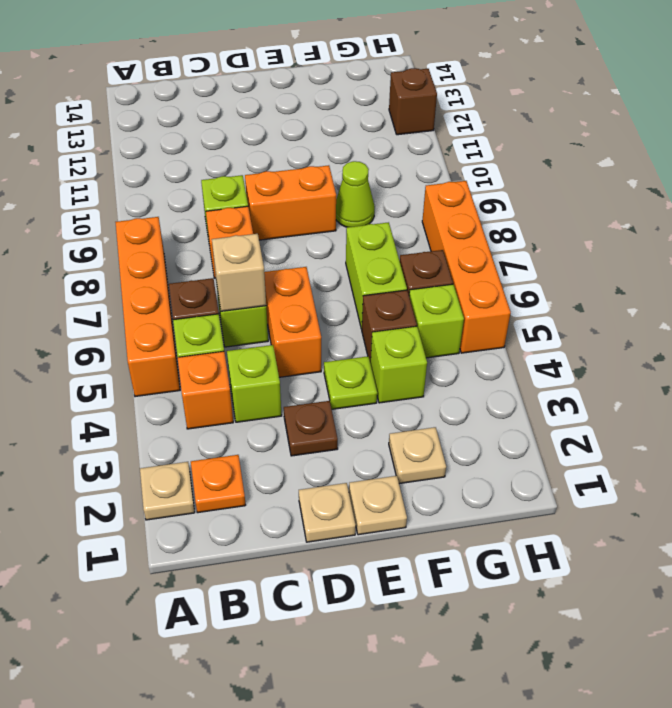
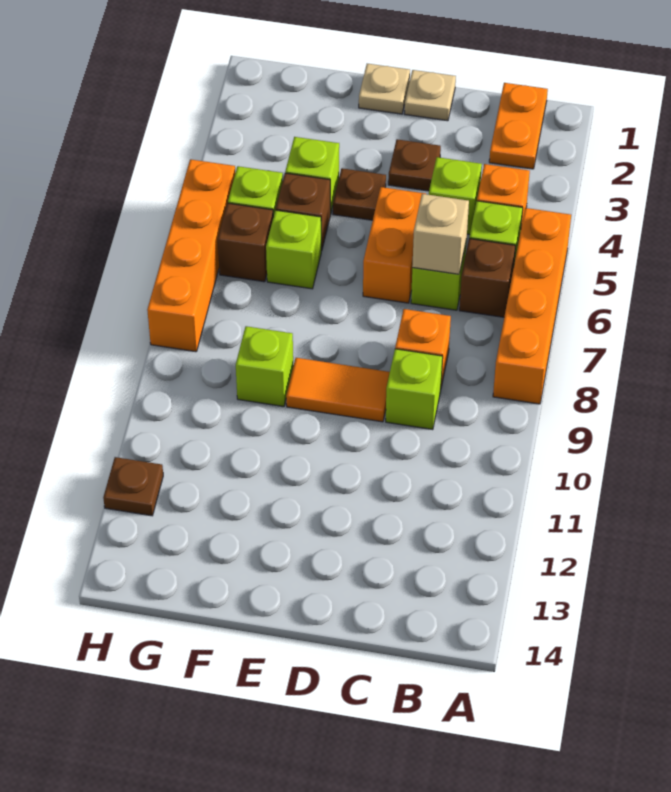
tan 1x1 plate [140,462,195,520] -> none
orange 1x1 plate [191,455,246,513] -> orange 1x2 plate [489,83,548,169]
orange 1x2 brick [245,165,336,240] -> orange 1x2 tile [286,358,390,422]
lime 1x1 plate [324,356,377,409] -> brown 1x1 plate [333,168,386,220]
tan 1x1 plate [389,427,446,484] -> none
lime 1x2 brick [346,222,407,329] -> lime 1x1 brick [266,210,321,289]
lime 1x1 cone [336,161,375,227] -> lime 1x1 brick [236,326,293,407]
brown 1x1 brick [389,68,437,135] -> brown 1x1 plate [103,457,163,516]

